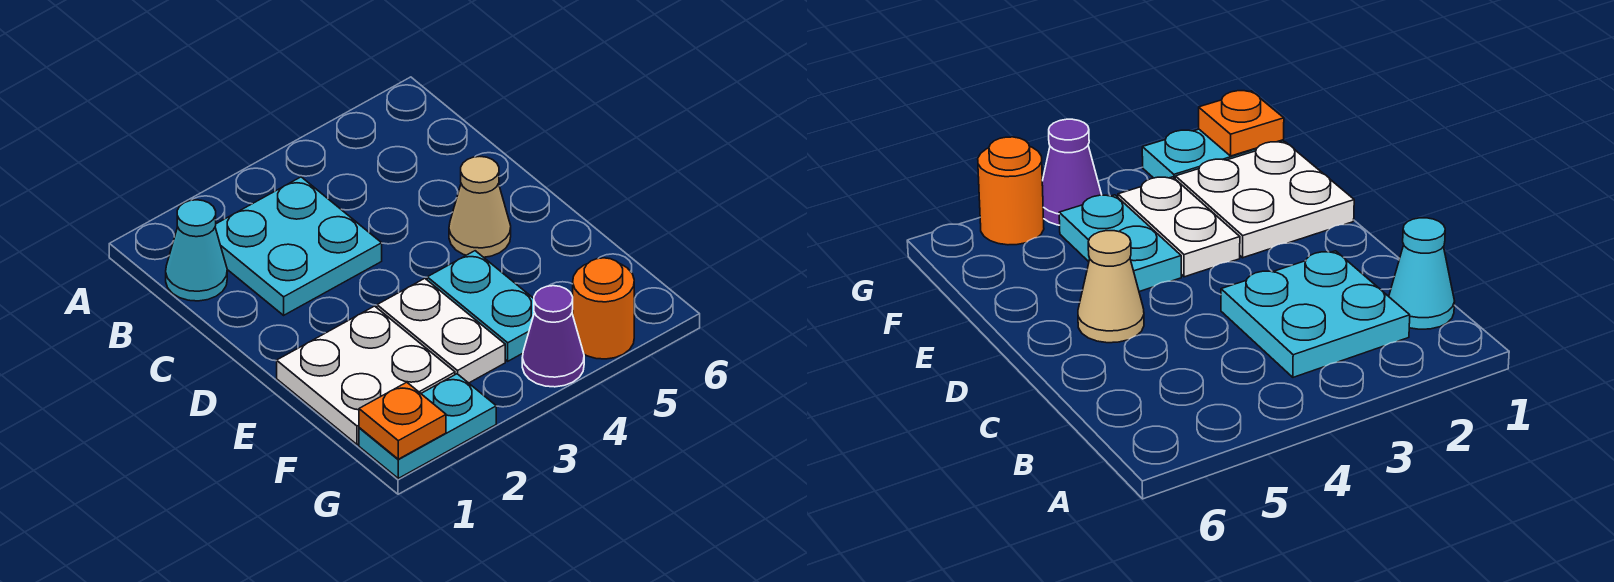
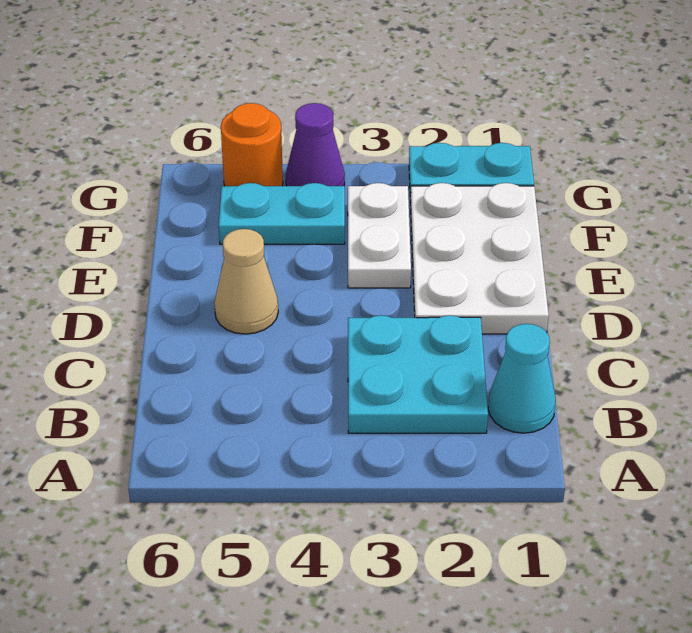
white 2x2 plate [277,306,455,445] -> white 2x3 plate [410,183,549,334]
cyan 1x2 plate [427,251,534,361] -> cyan 1x2 plate turned to [219,183,345,244]
orange 1x1 plate [359,382,446,459] -> none

